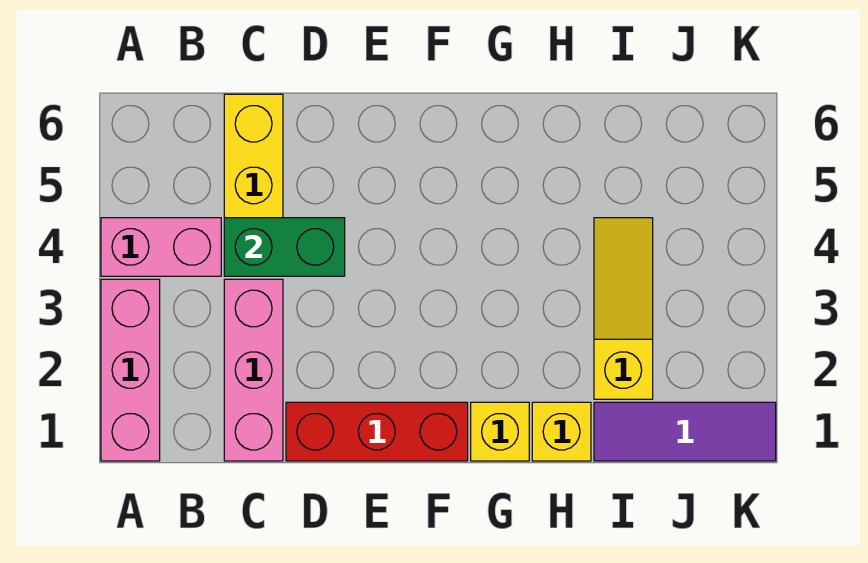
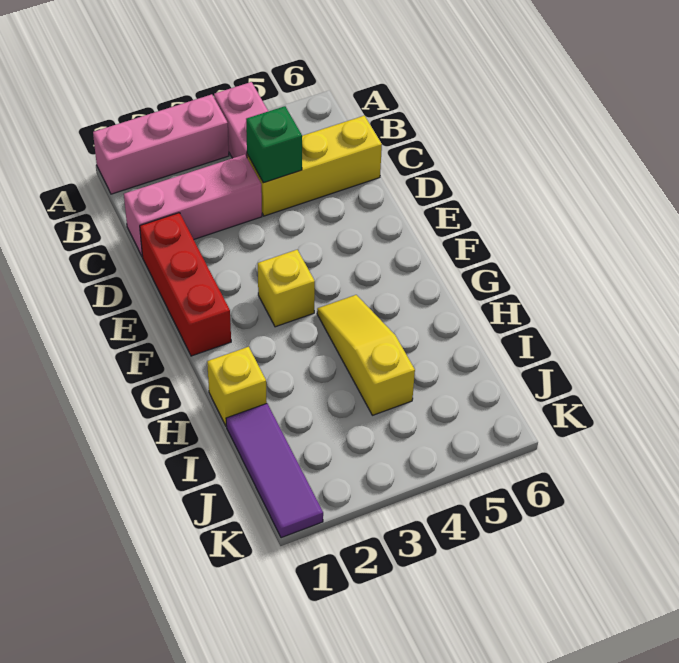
green 1x2 brick [224,218,345,276] -> green 1x1 brick [246,106,302,183]
yellow 1x1 brick [471,402,529,461] -> yellow 1x1 brick moved to [258,250,315,327]
yellow 1x3 slope [594,218,653,399] -> yellow 1x3 slope turned to [317,295,415,415]

